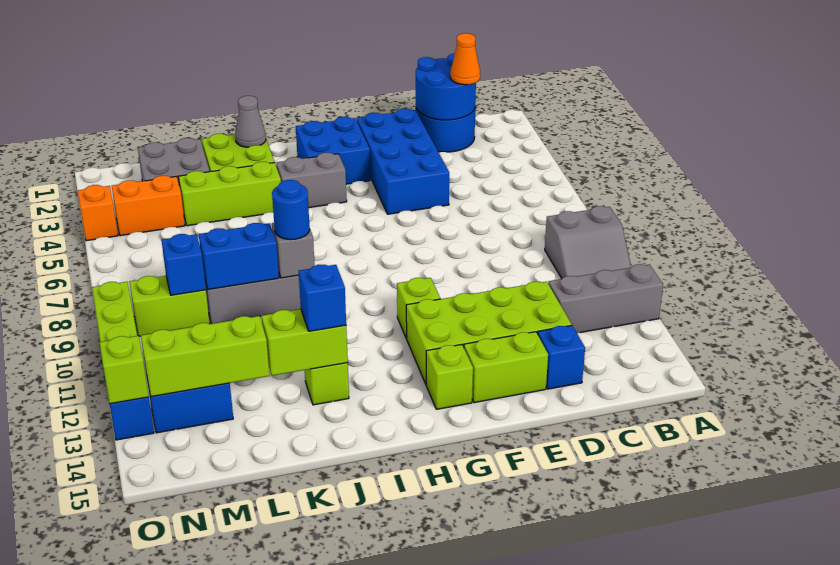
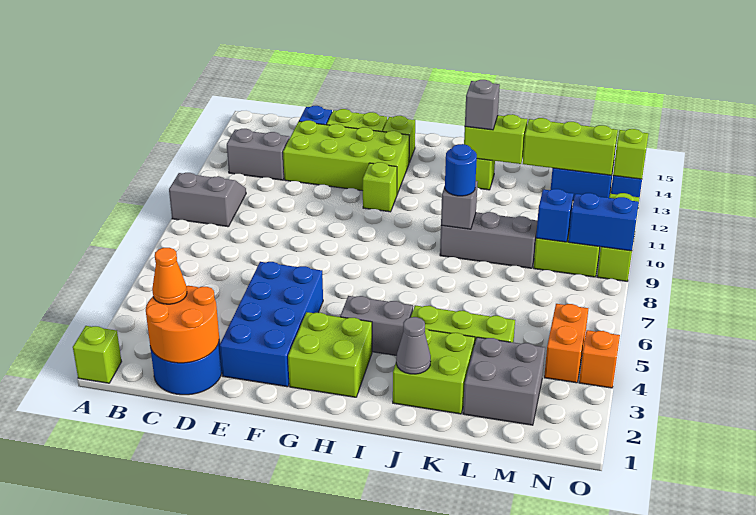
none -> lime 1x1 brick [73,326,122,383]
grey 1x3 brick [548,264,663,333] -> grey 1x2 brick [227,129,290,180]
blue 2x2 round brick [416,53,476,120] -> orange 2x2 round brick [146,286,219,363]
blue 2x2 brick [296,117,370,184] -> lime 2x2 brick [288,312,372,397]
blue 1x1 brick [298,265,346,331] -> grey 1x1 brick [465,80,500,130]
blue 1x2 brick [199,223,279,289] -> blue 1x2 brick moved to [568,193,639,251]
orange 1x2 brick [112,176,185,236] -> orange 1x2 brick turned to [544,304,588,383]

